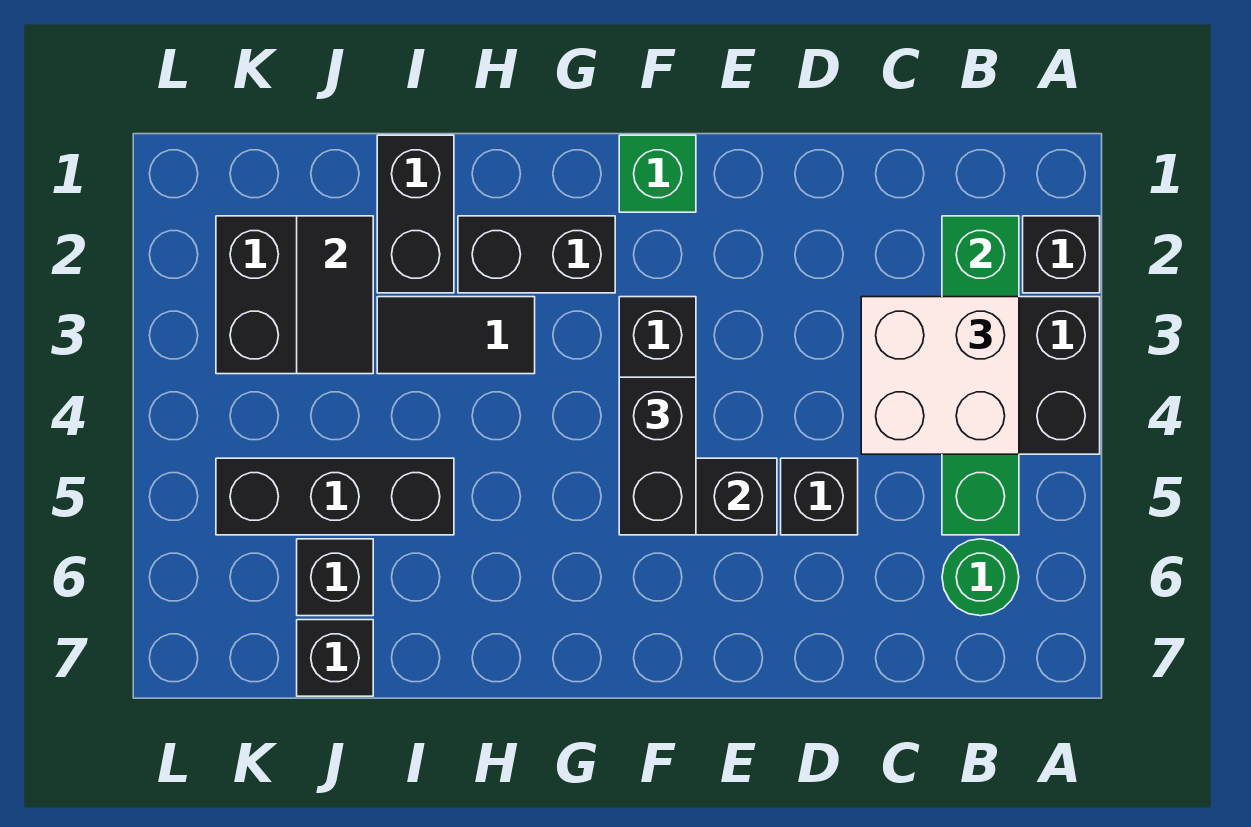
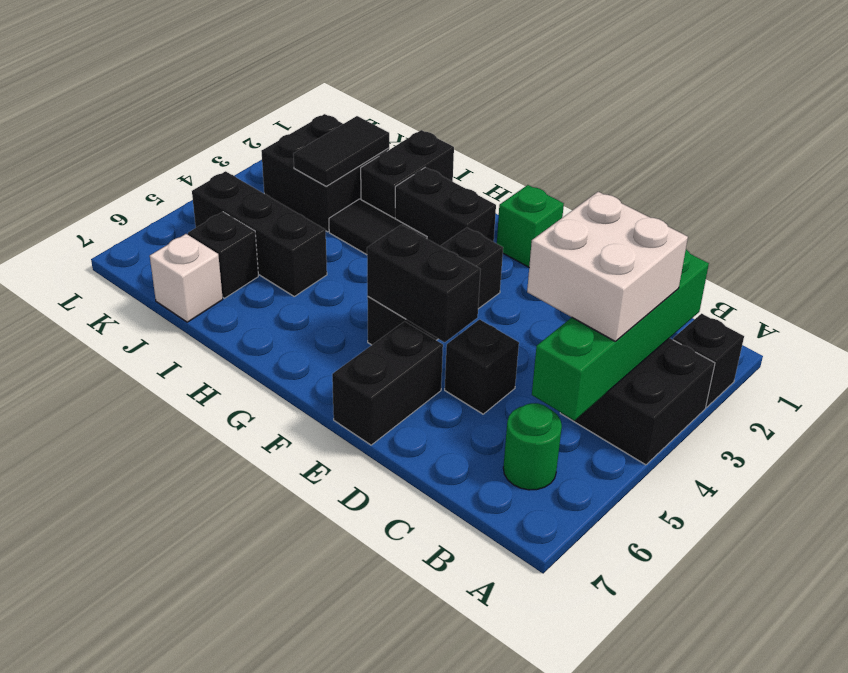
black 1x2 brick [619,377,696,535] -> black 1x2 brick moved to [332,321,443,445]
black 1x1 brick [297,620,373,696] -> white 1x1 brick [150,234,223,322]

